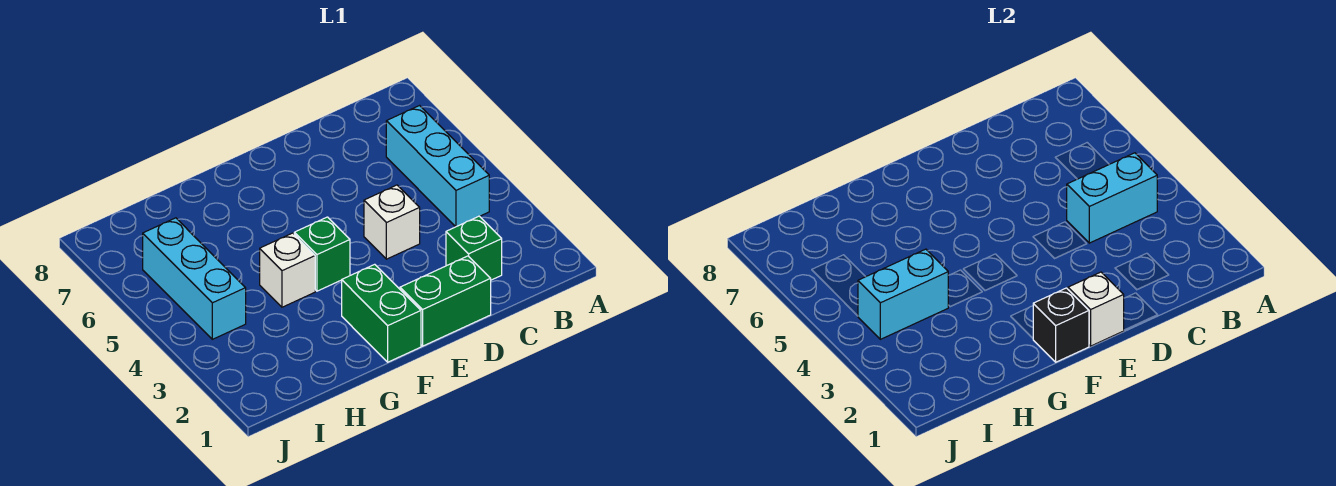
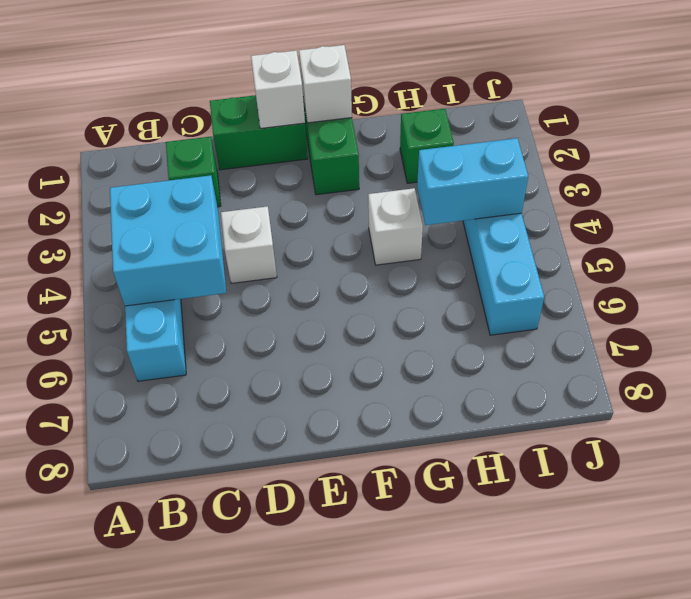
cyan 1x2 brick [1067,153,1157,243] -> cyan 2x2 brick [110,175,226,306]
black 1x1 brick [1033,288,1089,362] -> white 1x1 brick [299,45,352,123]
green 1x1 brick [294,217,350,291] -> green 1x1 brick moved to [400,109,454,183]

